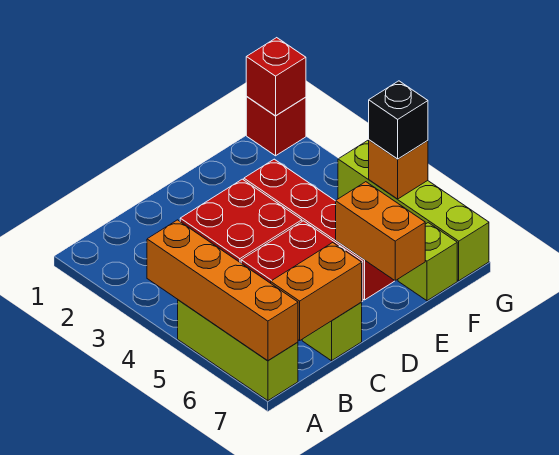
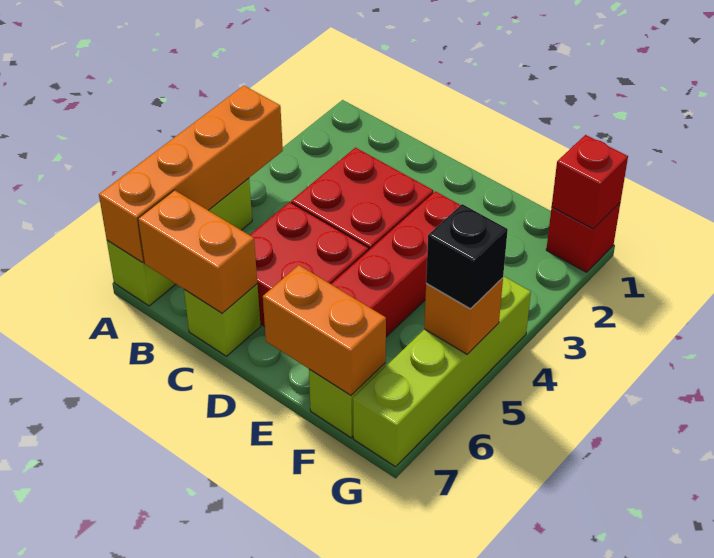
orange 1x2 brick [336,182,425,281] -> orange 1x2 brick turned to [263,265,386,395]

